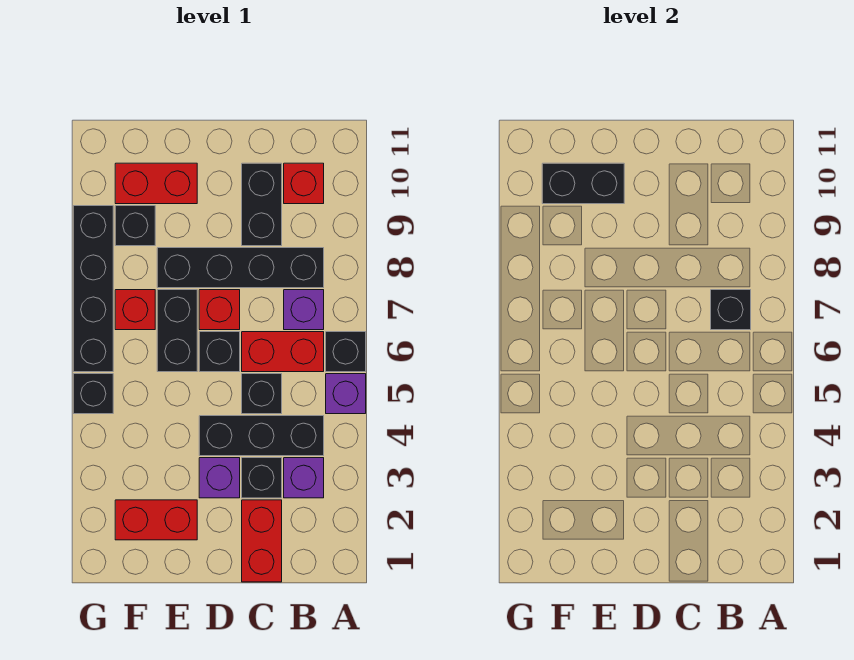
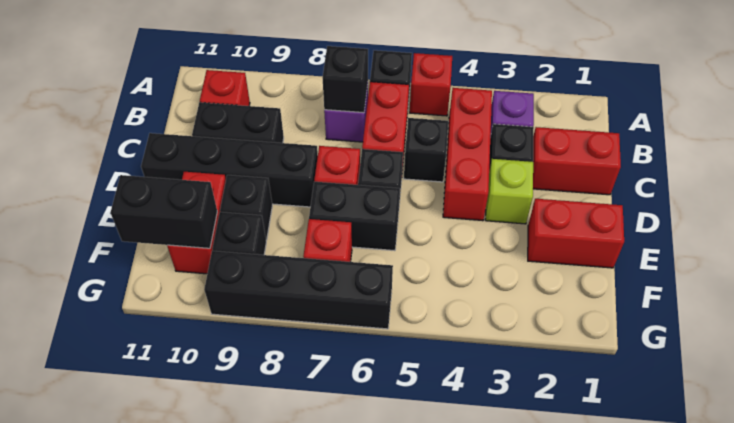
purple 1x1 brick [326,374,366,414] -> red 1x1 brick [410,53,452,116]
black 1x3 brick [199,416,324,456] -> red 1x3 brick [443,88,492,221]
black 1x4 brick [157,248,324,288] -> black 1x4 brick turned to [141,133,318,207]
purple 1x1 brick [199,458,240,498] -> lime 1x1 brick [485,159,533,224]
red 1x2 brick [115,500,197,540] -> red 1x2 brick turned to [528,199,624,268]
black 1x2 brick [542,163,624,204] -> black 1x2 brick turned to [111,175,217,248]
black 1x1 brick [73,374,113,414] -> black 1x1 brick moved to [220,175,272,240]

